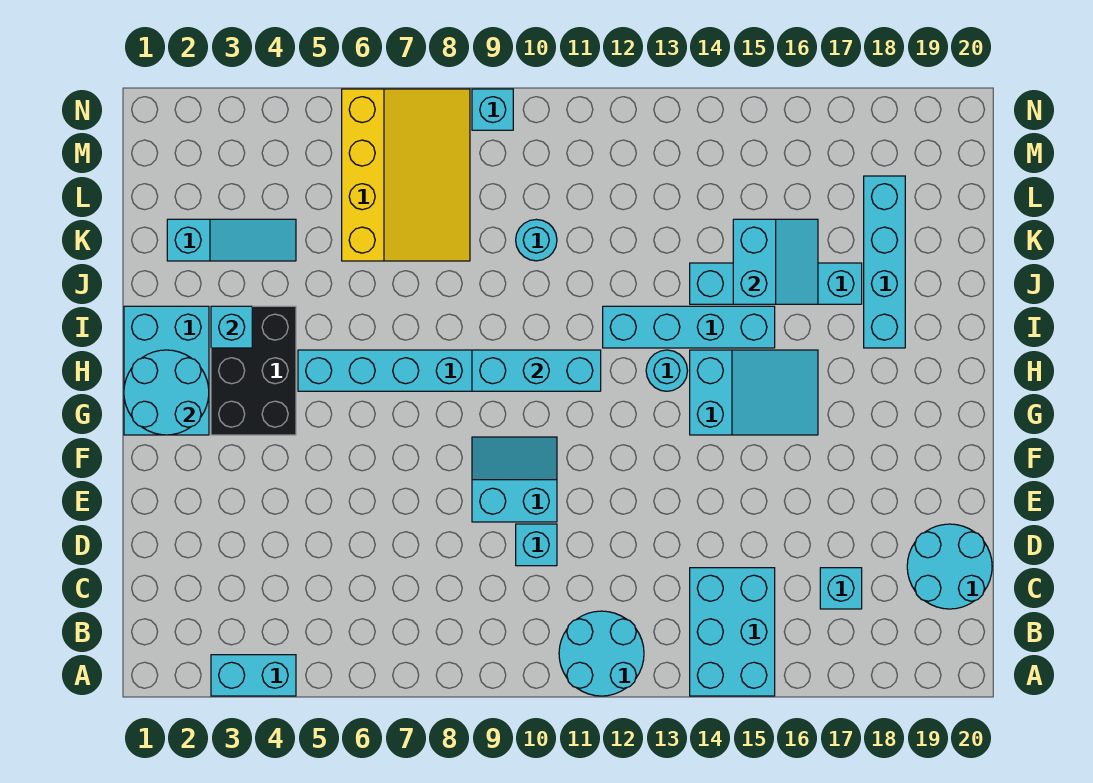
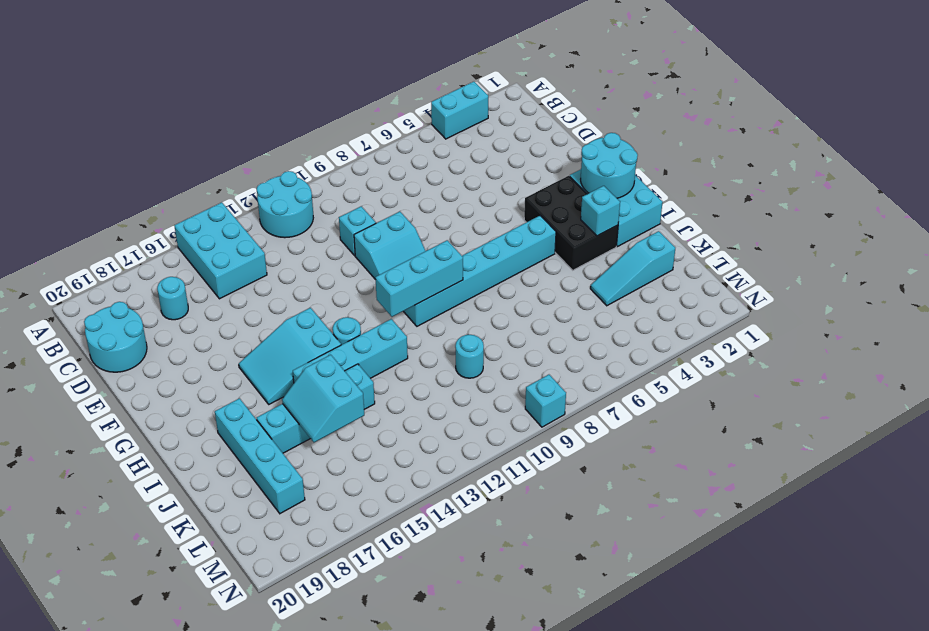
cyan 1x1 brick [820,568,862,609] -> cyan 1x1 round brick [157,277,188,320]
yellow 3x4 slope [342,89,470,261] -> none

